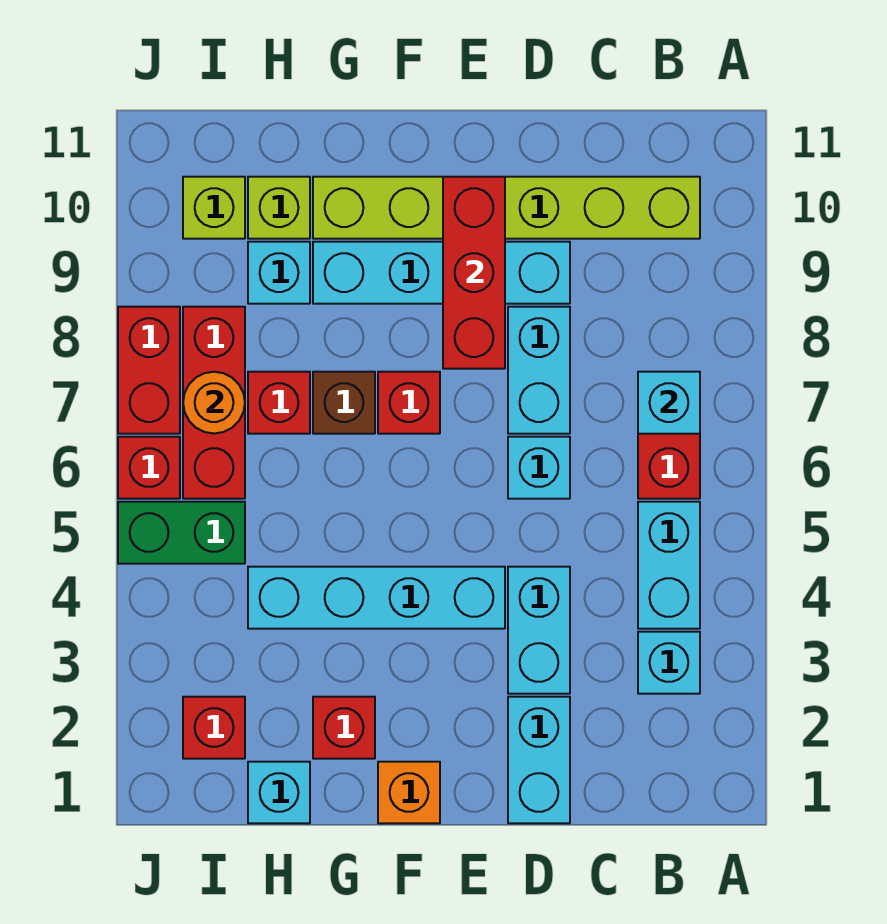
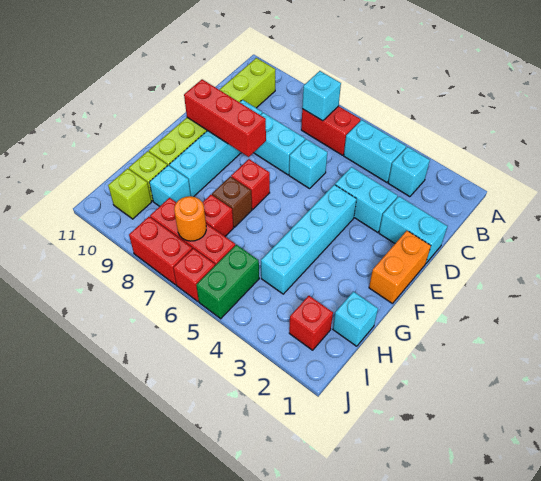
orange 1x1 brick [378,762,440,823] -> orange 1x2 brick [369,231,431,304]
red 1x1 brick [313,697,375,759] -> none

